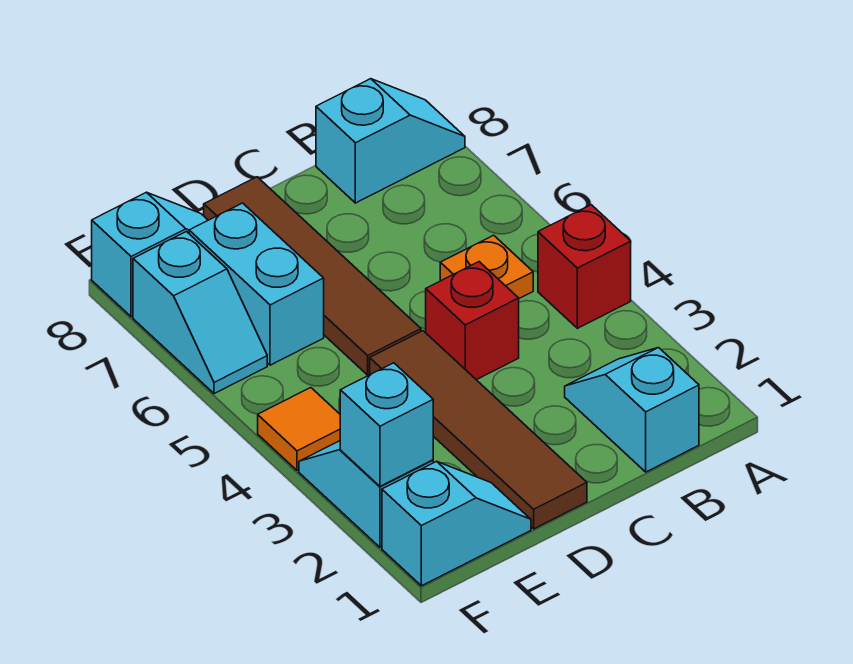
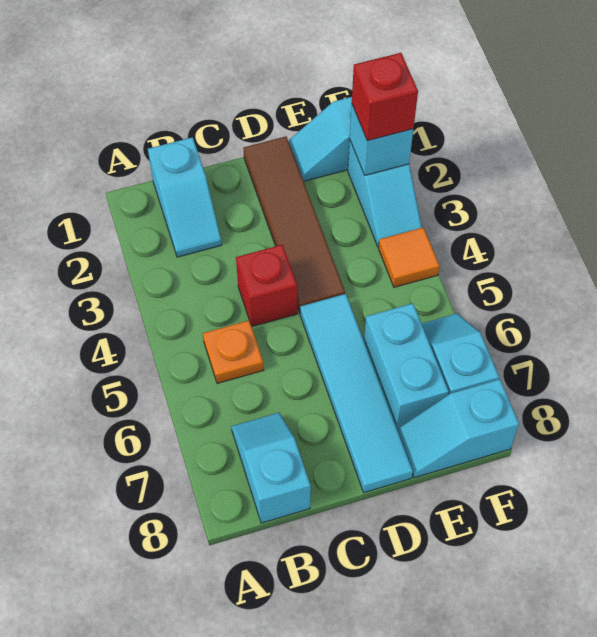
red 1x1 brick [538,205,631,328] -> red 1x1 brick moved to [352,53,418,141]
cyan 1x2 slope [316,79,465,203] -> cyan 1x2 slope turned to [231,413,311,523]
brown 1x4 tile [204,177,421,375] -> cyan 1x4 tile [300,294,413,493]

